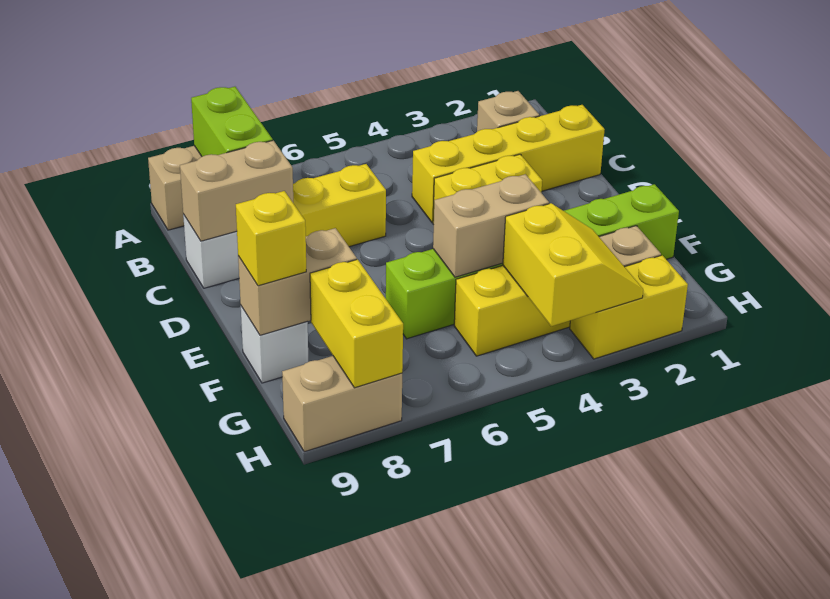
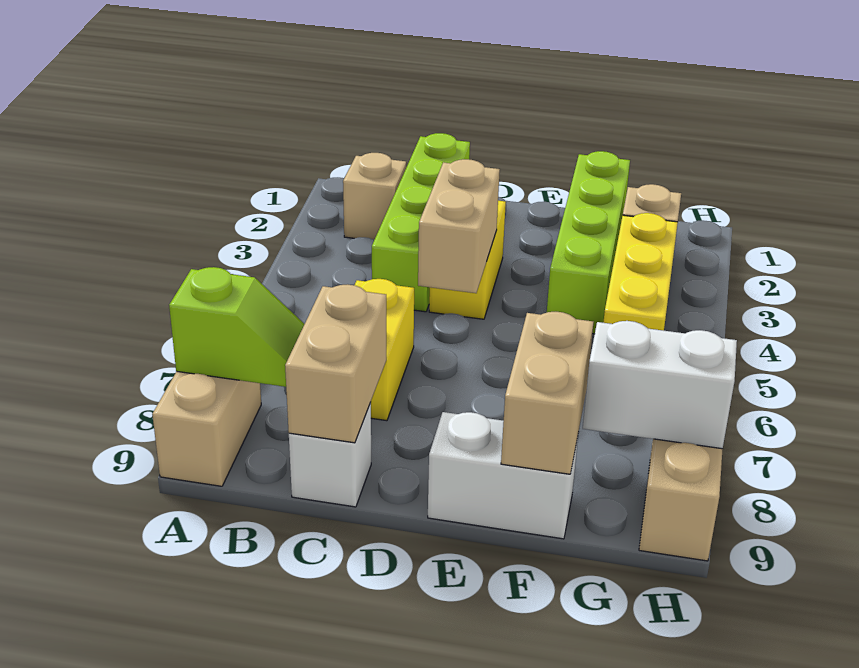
lime 1x2 brick [191,87,273,157] -> lime 1x2 slope [169,267,304,387]
yellow 1x4 brick [412,105,605,223] -> lime 1x4 brick [372,133,470,312]
lime 1x6 brick [386,184,679,339] -> lime 1x4 brick [547,151,630,334]
tan 1x2 brick [433,174,549,277] -> tan 1x2 brick moved to [418,159,500,293]
white 1x1 brick [241,306,308,383] -> white 1x2 brick [428,412,578,539]
yellow 1x1 brick [236,191,306,286] -> none
yellow 2x2 slope [503,203,643,326] -> none
yellow 1x2 brick [310,259,403,388] -> white 1x2 brick [583,321,737,449]
yellow 1x2 brick [570,255,688,359] -> none

